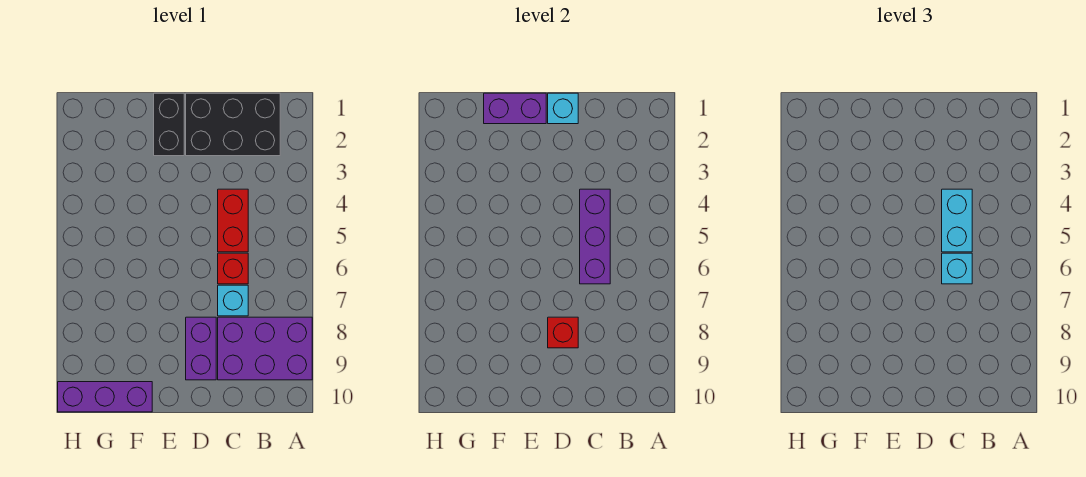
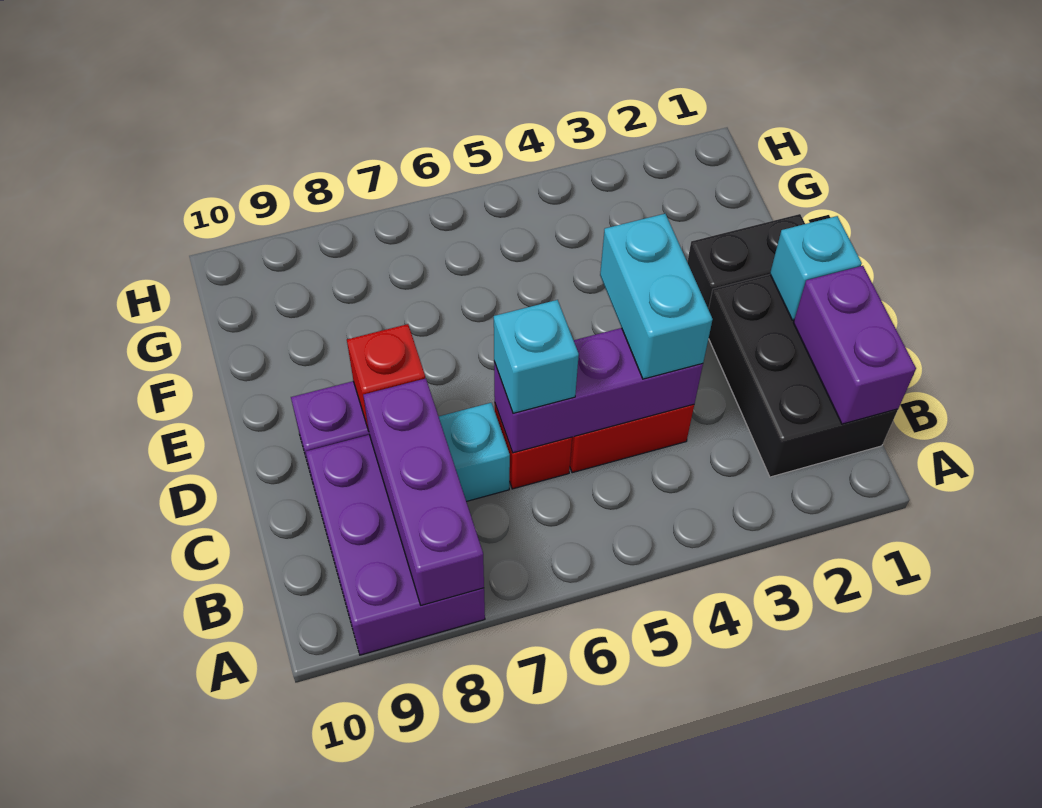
cyan 1x2 brick [942,189,972,252] -> cyan 1x2 brick turned to [600,214,713,379]
purple 1x2 brick [484,93,546,124] -> purple 1x2 brick moved to [794,266,916,424]
purple 1x3 brick [58,382,152,412] -> purple 1x3 brick moved to [363,378,484,606]

